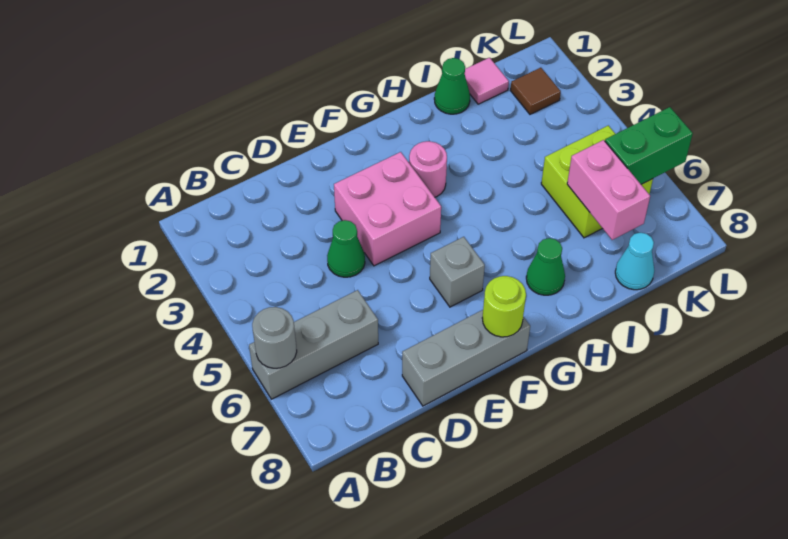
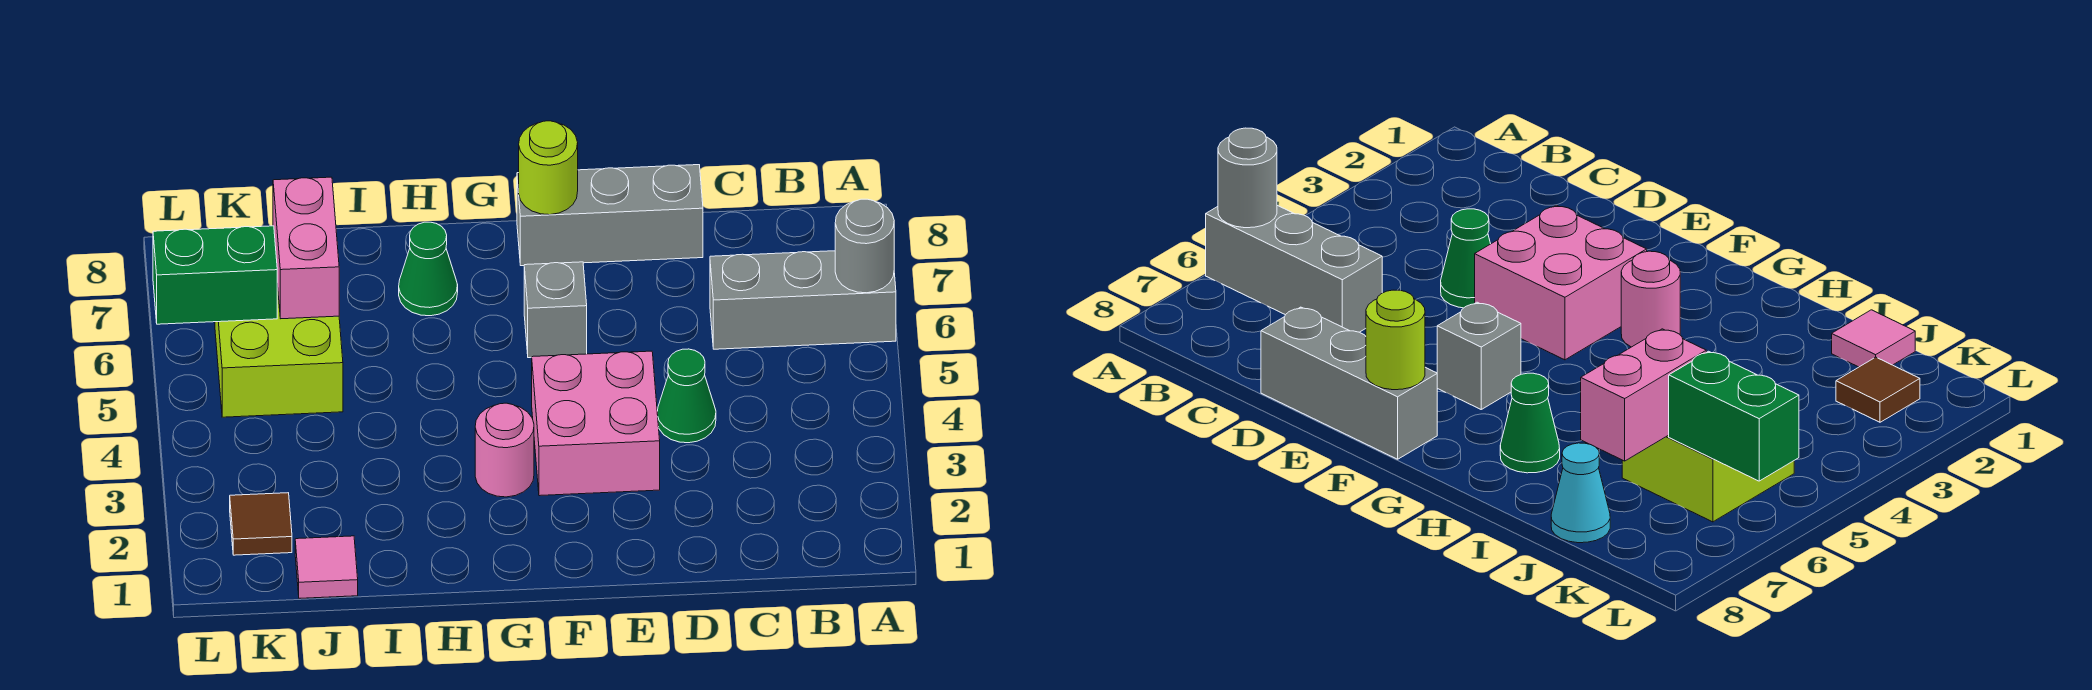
green 1x1 cone [434,58,470,114] -> none

